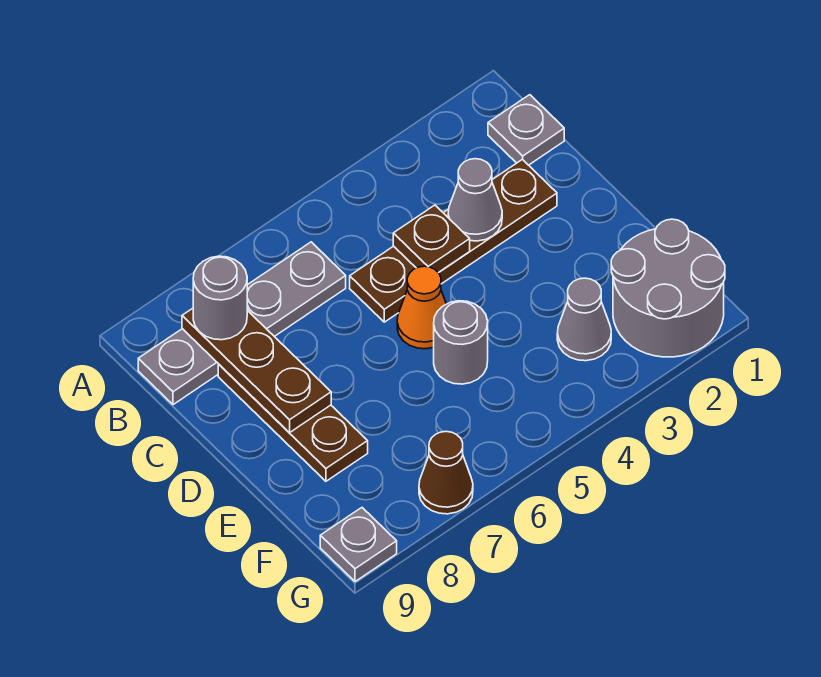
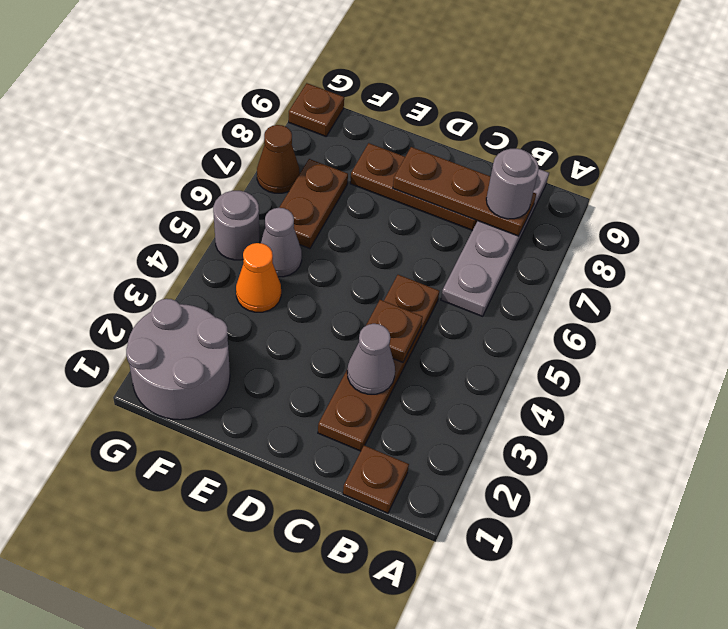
grey 1x1 plate [488,95,564,165] -> brown 1x1 plate [343,445,409,513]
orange 1x1 cone [397,266,446,349] -> orange 1x1 cone moved to [236,243,281,312]
grey 1x1 round brick [434,301,488,384] -> grey 1x1 round brick moved to [213,191,260,260]
grey 1x1 cone [557,278,611,361] -> grey 1x1 cone moved to [260,208,302,277]
none -> brown 1x2 plate [279,159,348,249]
grey 1x1 plate [320,508,397,582] -> brown 1x1 plate [289,83,344,136]

